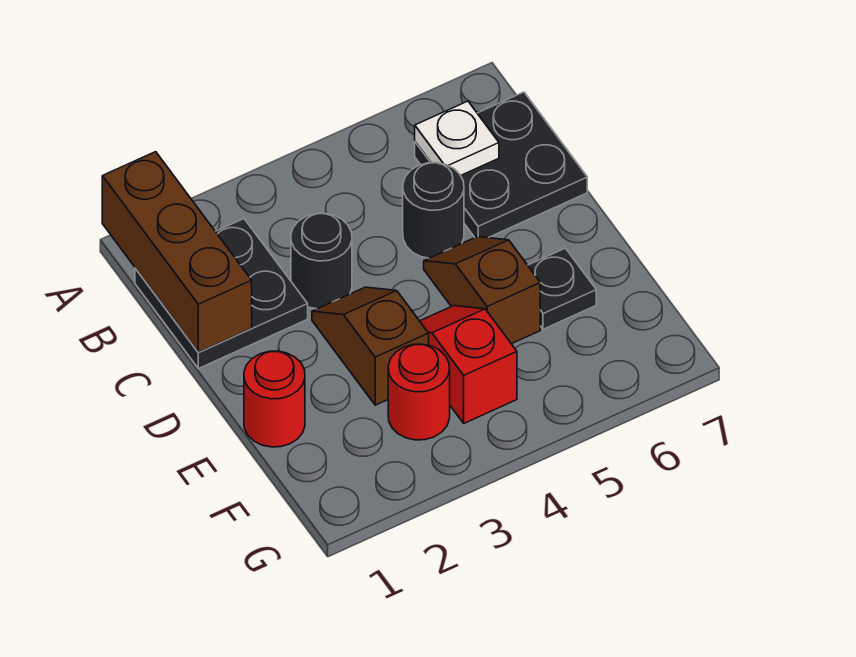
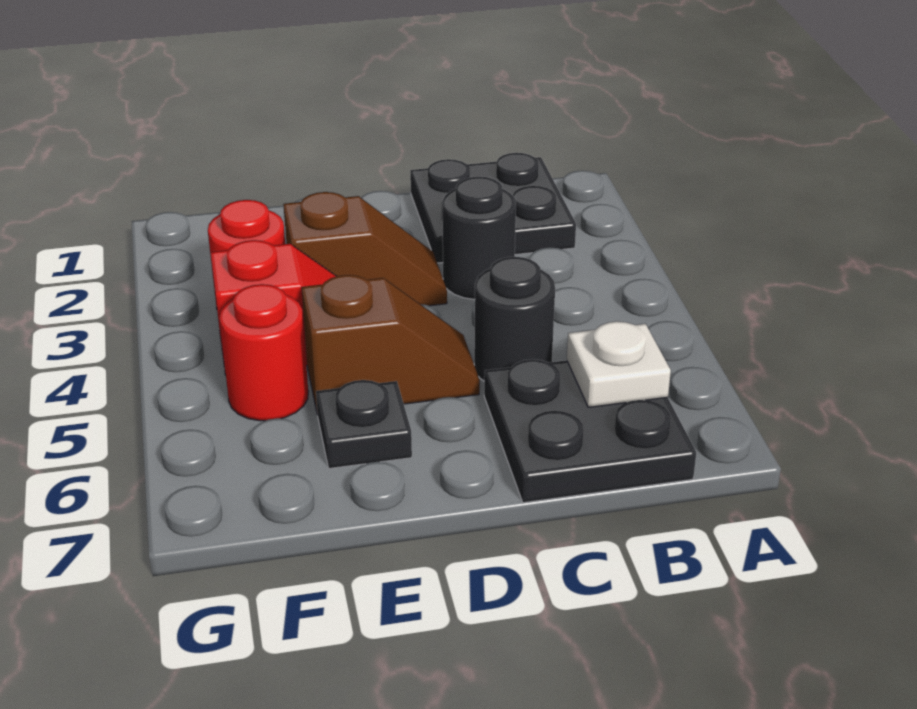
brown 1x3 brick [102,152,252,352] -> none
red 1x1 round brick [244,351,305,447] -> red 1x1 round brick moved to [219,284,308,421]

